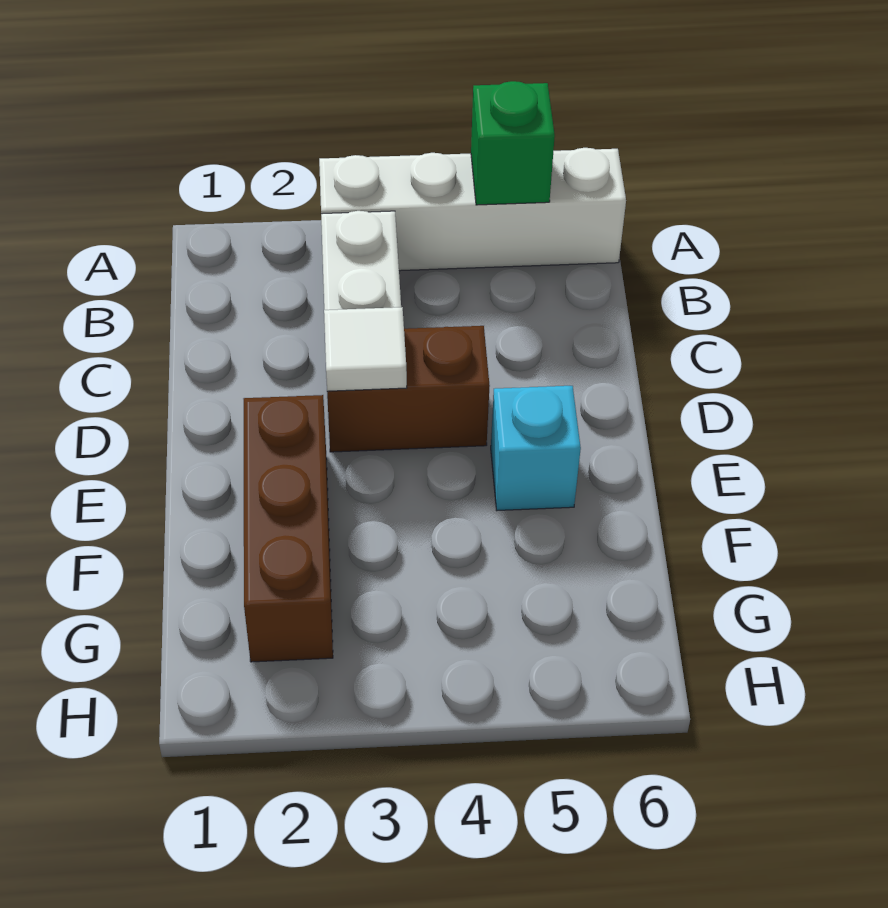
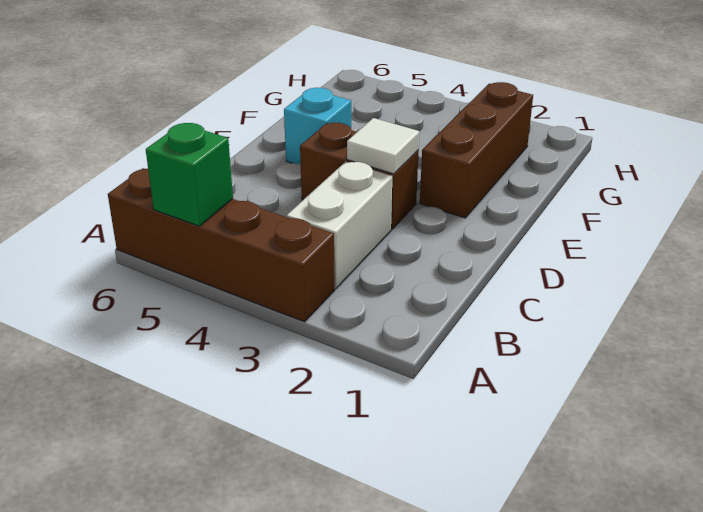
white 1x4 brick [319,148,626,271] -> brown 1x4 brick [108,168,335,322]

